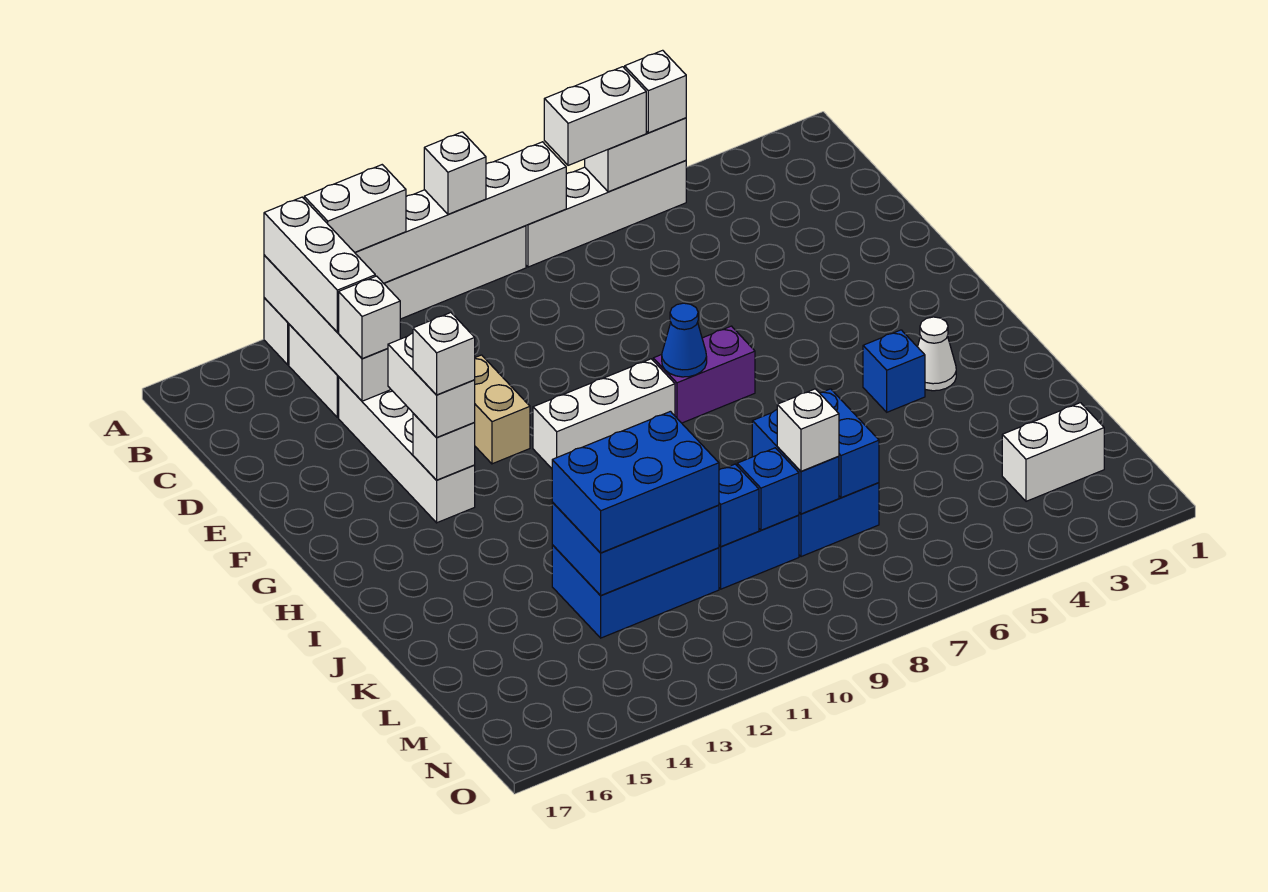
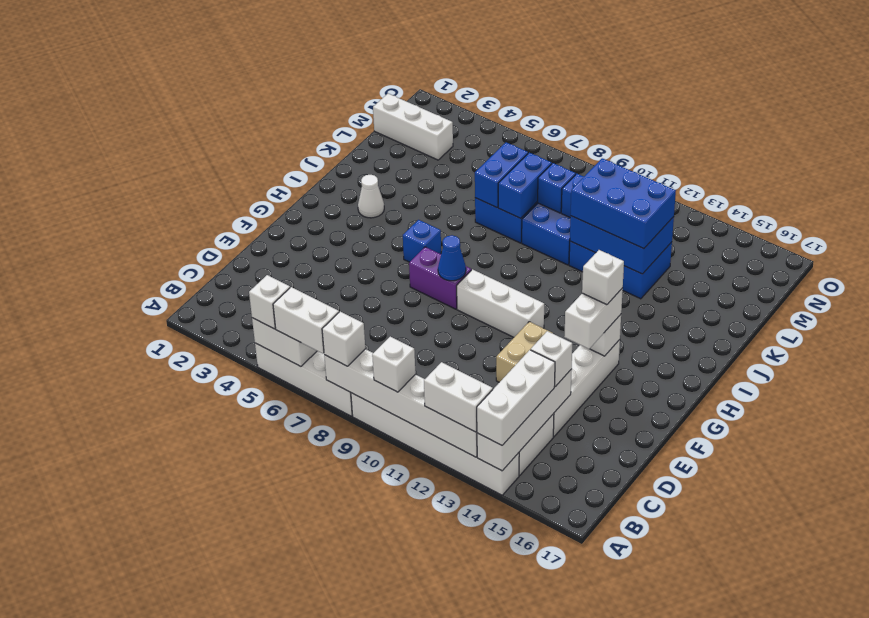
blue 1x1 brick [863,330,925,412] -> blue 1x1 brick moved to [403,220,441,262]
white 1x1 brick [777,389,839,471] -> white 1x1 brick moved to [322,312,365,366]
white 1x2 brick [1002,403,1104,501] -> white 1x3 brick [373,94,453,160]

